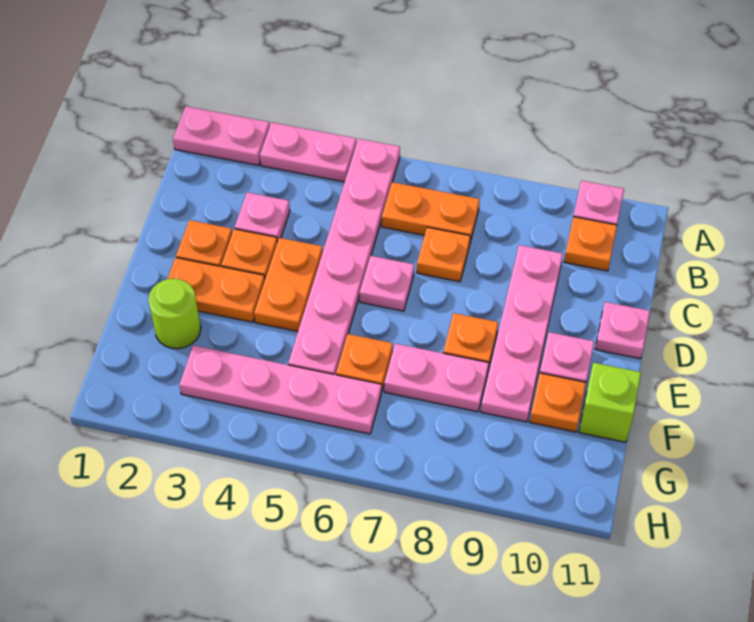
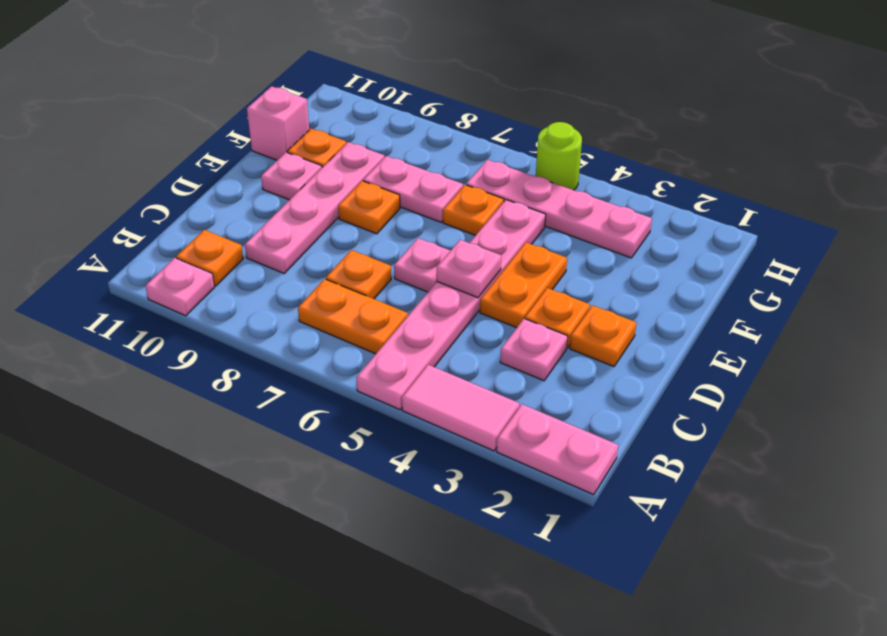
pink 1x2 plate [260,122,356,182] -> pink 1x2 tile [402,365,519,451]
pink 1x1 plate [595,302,650,359] -> pink 1x1 plate moved to [437,240,501,298]
orange 1x2 plate [167,257,265,322] -> none
lime 1x1 round brick [148,279,201,349] -> lime 1x1 round brick moved to [536,122,582,190]
lime 1x1 brick [579,363,641,442] -> pink 1x1 brick [247,86,309,160]

